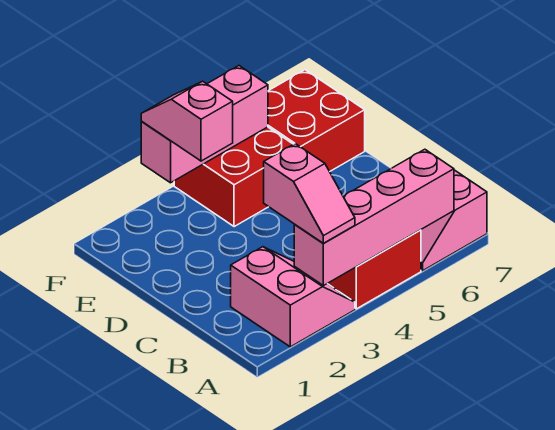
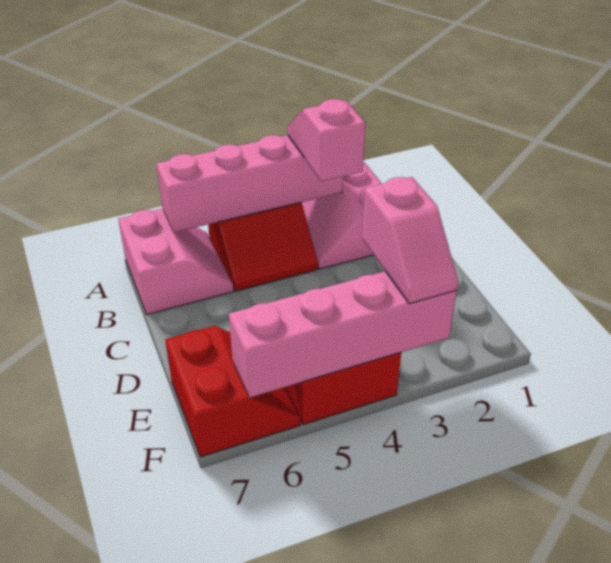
red 2x2 brick [268,70,365,172] -> red 2x2 slope [165,326,301,457]
pink 1x3 brick [141,66,268,183] -> pink 1x4 brick [229,271,457,397]

